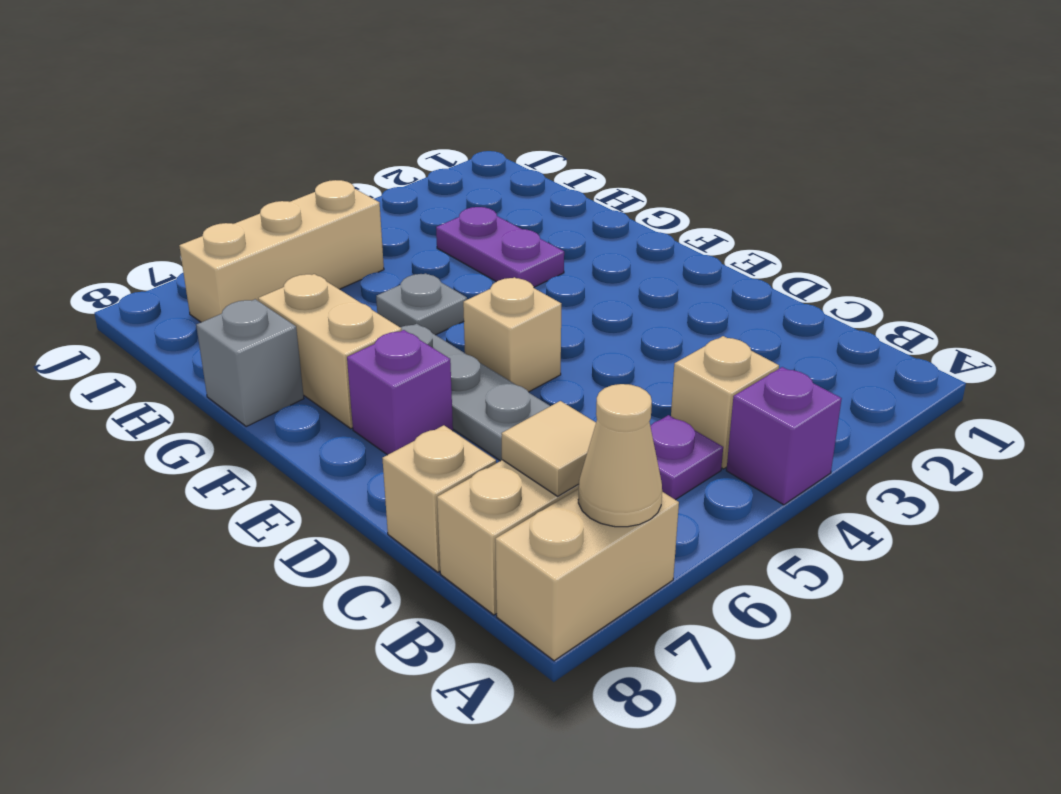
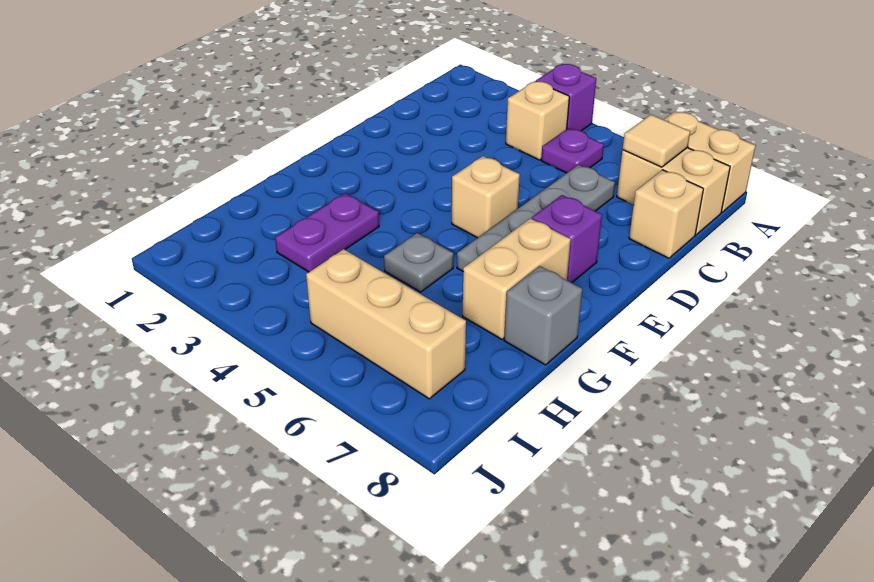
tan 1x1 cone [578,384,662,527] -> none

